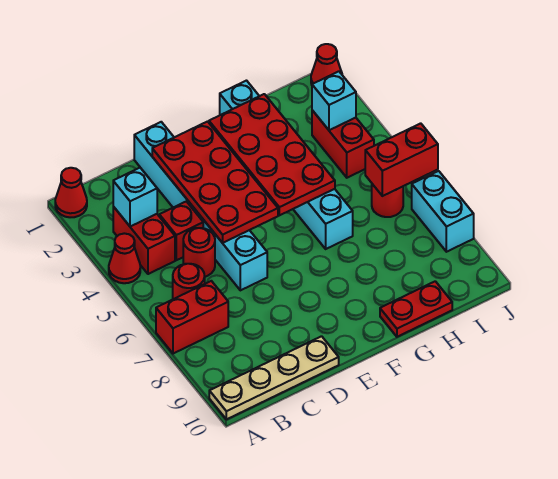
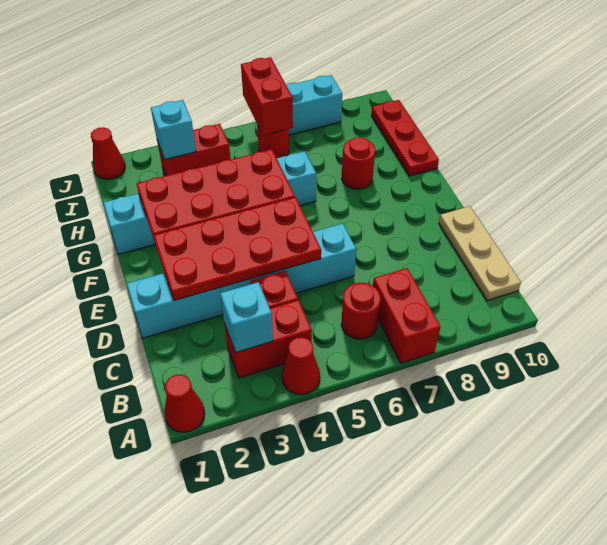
tan 1x4 plate [209,336,339,419] -> tan 1x3 plate [439,206,521,301]
red 1x1 round brick [183,228,215,277] -> red 1x1 round brick moved to [342,137,375,189]
red 1x2 plate [380,281,452,337] -> red 1x3 plate [371,100,439,176]

